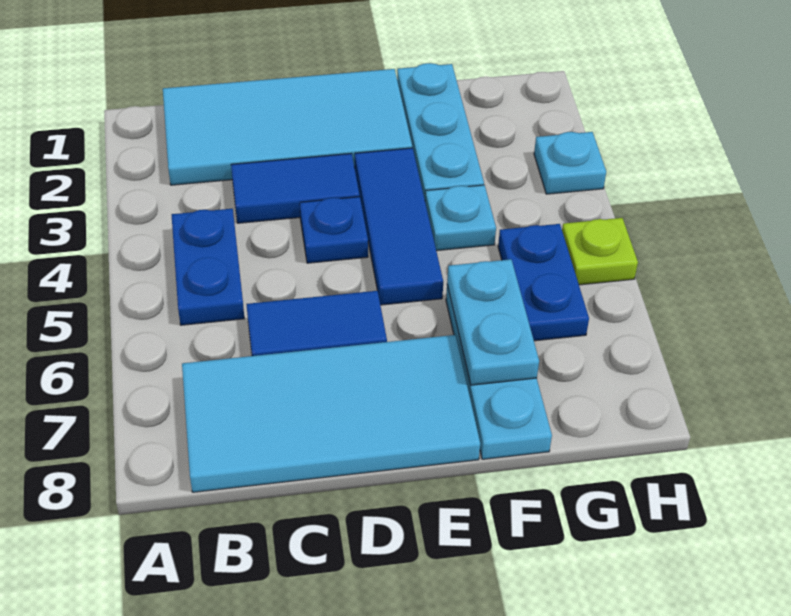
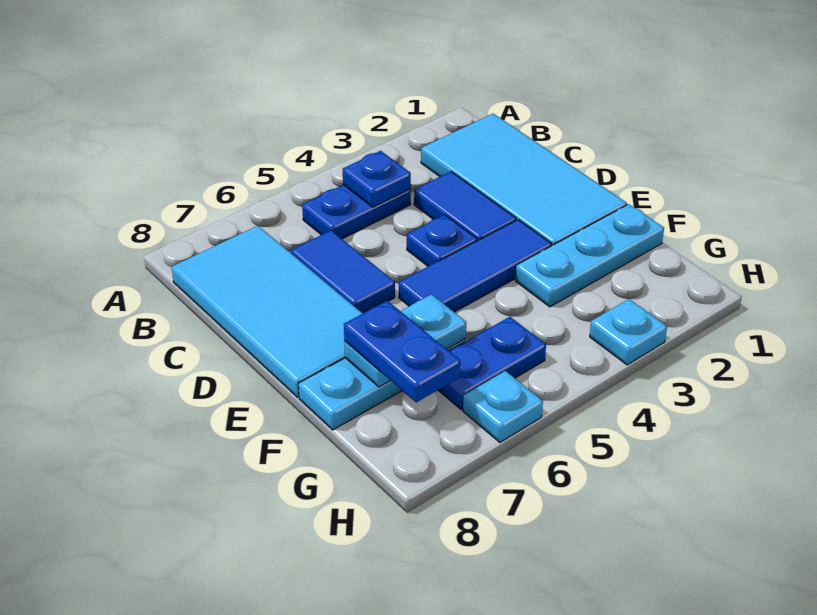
none -> blue 1x1 plate [343,151,411,207]
cyan 1x1 plate [425,185,496,251] -> cyan 1x1 plate moved to [463,371,543,442]
none -> blue 1x2 plate [344,301,460,402]
lime 1x1 plate [562,218,638,285] -> none

